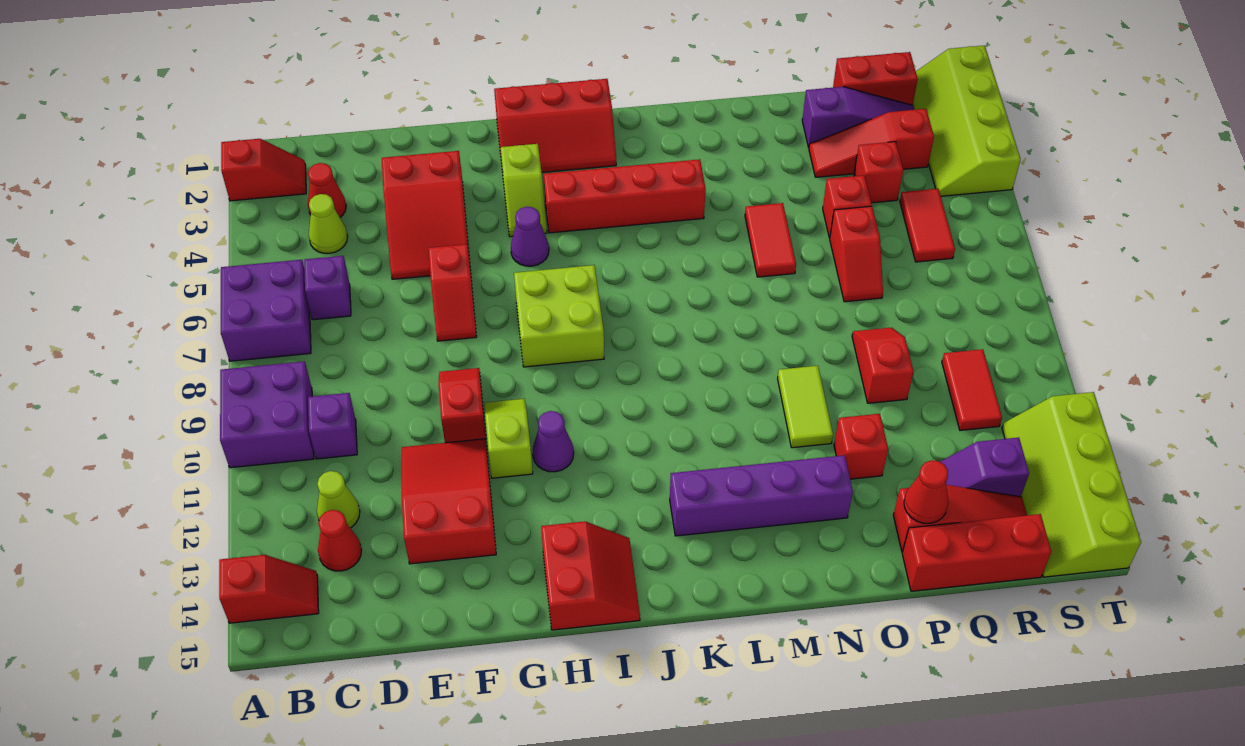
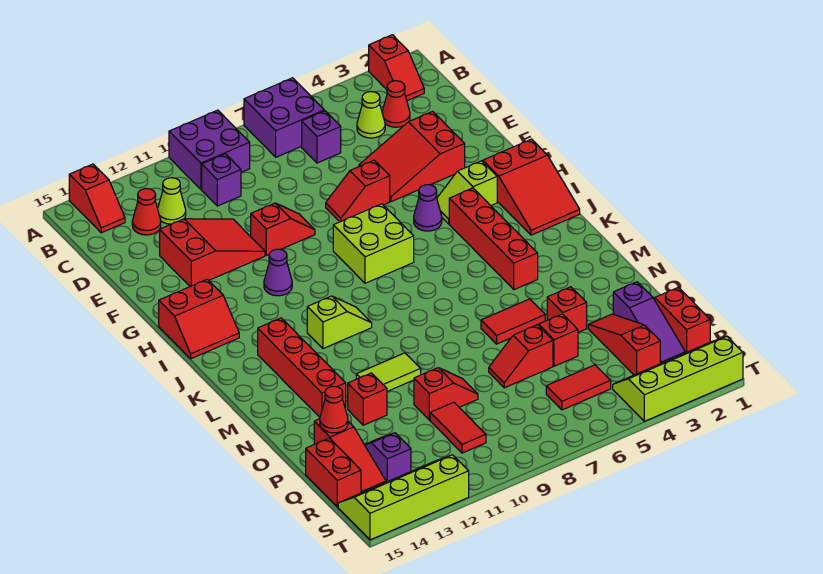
lime 1x2 slope [485,399,533,478] -> lime 1x2 slope moved to [307,296,372,349]
red 2x3 slope [494,79,616,172] -> red 2x3 slope turned to [483,139,580,235]
purple 1x4 brick [670,455,853,536] -> red 1x4 brick [258,318,346,417]
red 1x3 brick [902,514,1051,591] -> red 1x2 brick [306,438,361,507]
red 1x1 brick [854,142,903,203] -> red 1x1 brick moved to [547,287,587,332]
red 1x2 tile [942,349,1002,431] -> red 1x2 tile turned to [430,402,486,453]

